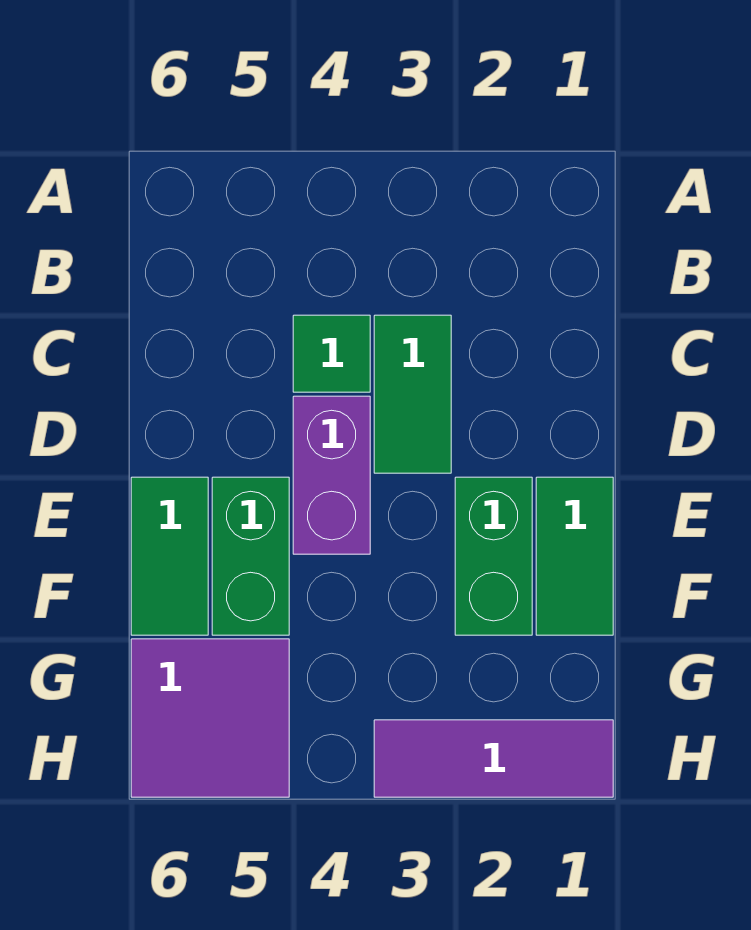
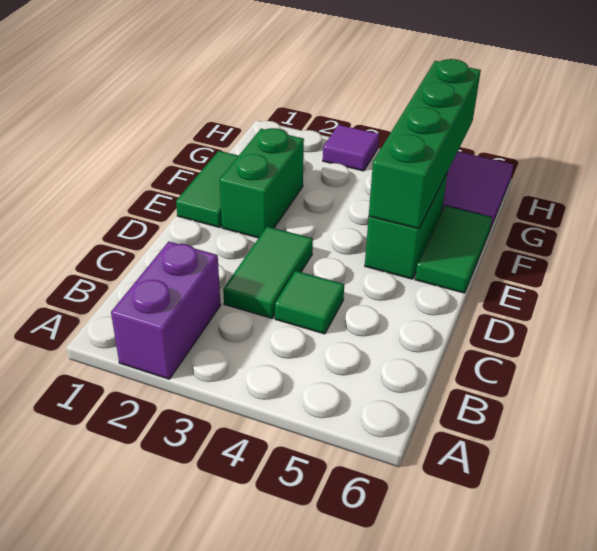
purple 1x2 brick [293,396,370,554] -> purple 1x2 brick moved to [111,242,221,379]
none -> green 1x4 brick [369,59,481,229]
purple 1x3 tile [374,720,613,797] -> purple 1x1 tile [323,125,379,171]

